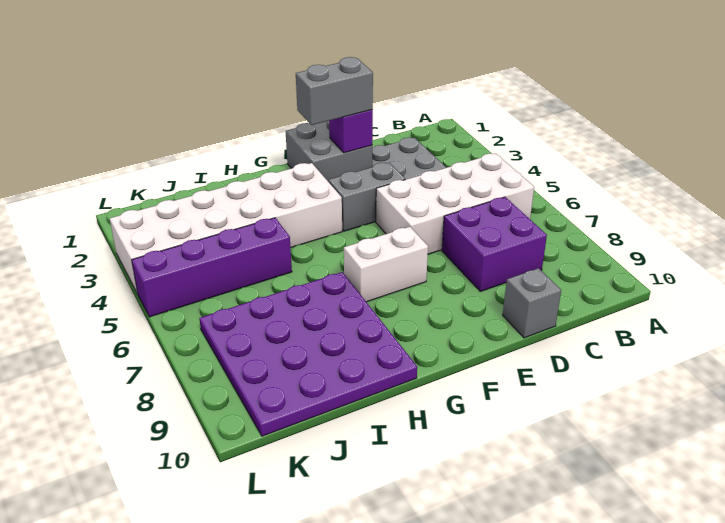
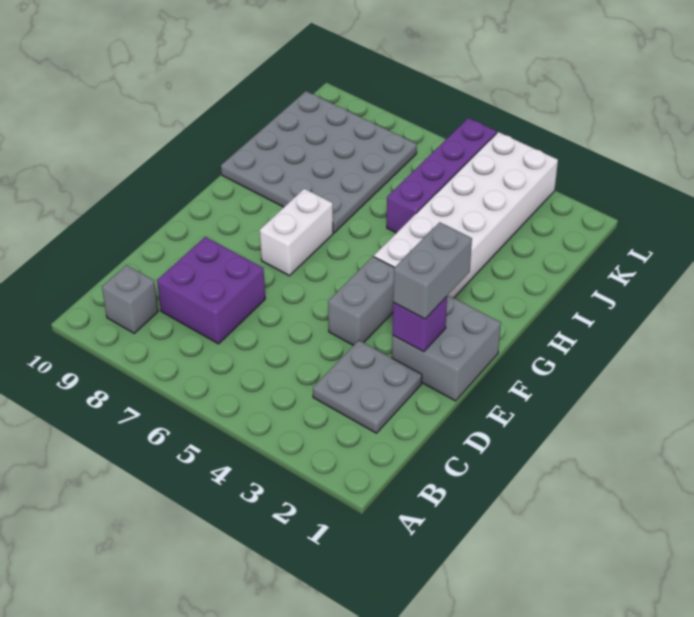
white 2x4 brick [376,153,534,254] -> none
grey 1x1 brick [503,268,561,338] -> grey 1x1 brick moved to [102,265,158,333]
purple 4x4 plate [199,272,417,436] -> grey 4x4 plate [221,91,417,233]

